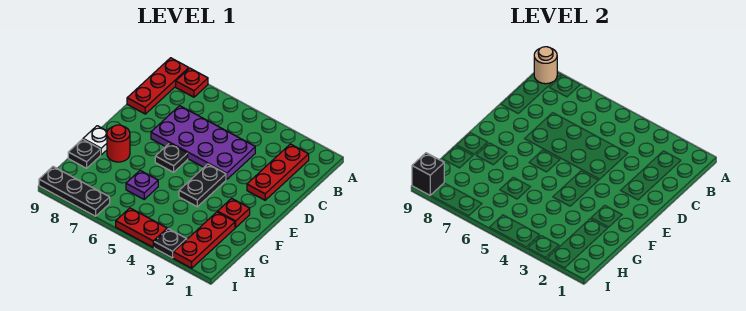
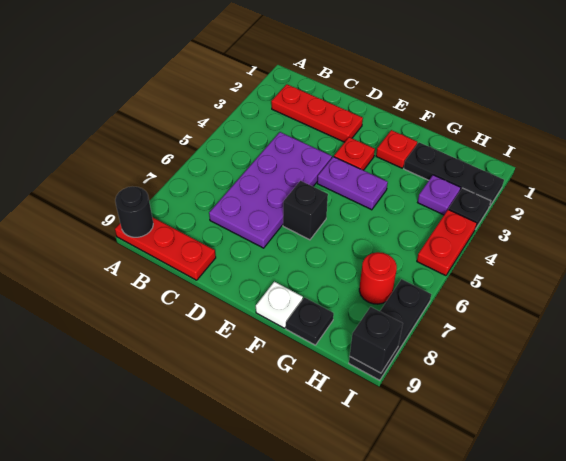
red 1x1 plate [176,68,208,97] -> red 1x1 plate moved to [334,137,375,170]
tan 1x1 round brick [534,47,557,84] -> black 1x1 round brick [115,186,153,237]
black 1x2 plate [179,164,226,207] -> purple 1x2 plate [317,157,388,210]
black 1x1 plate [155,143,188,172] -> black 1x1 brick [283,181,328,240]
red 1x1 round brick [107,125,130,162] -> red 1x1 round brick moved to [359,252,397,304]
red 1x3 plate [173,212,235,268] -> black 1x3 plate [404,142,504,207]
purple 1x1 plate [126,171,158,199] -> purple 1x1 plate moved to [418,175,461,215]

